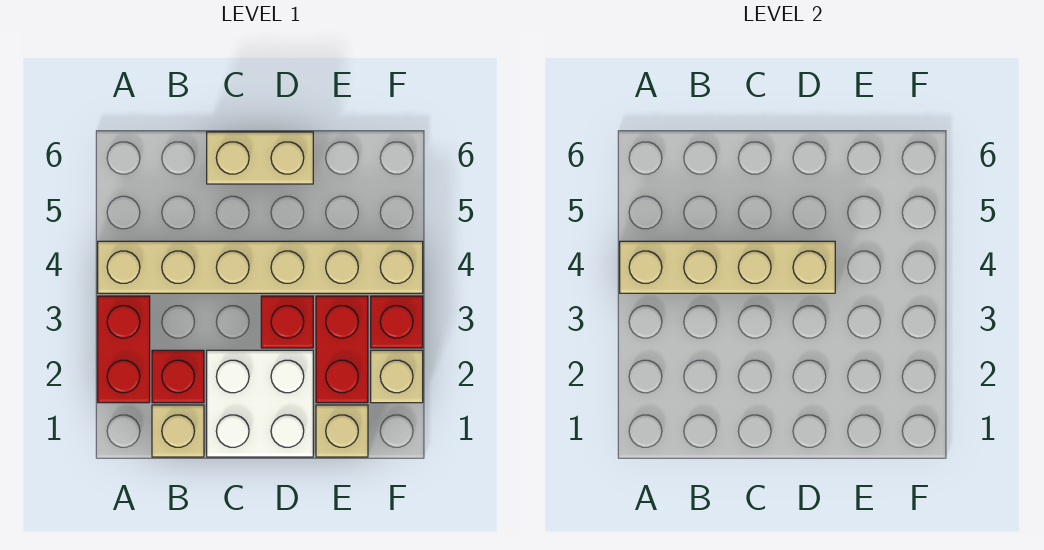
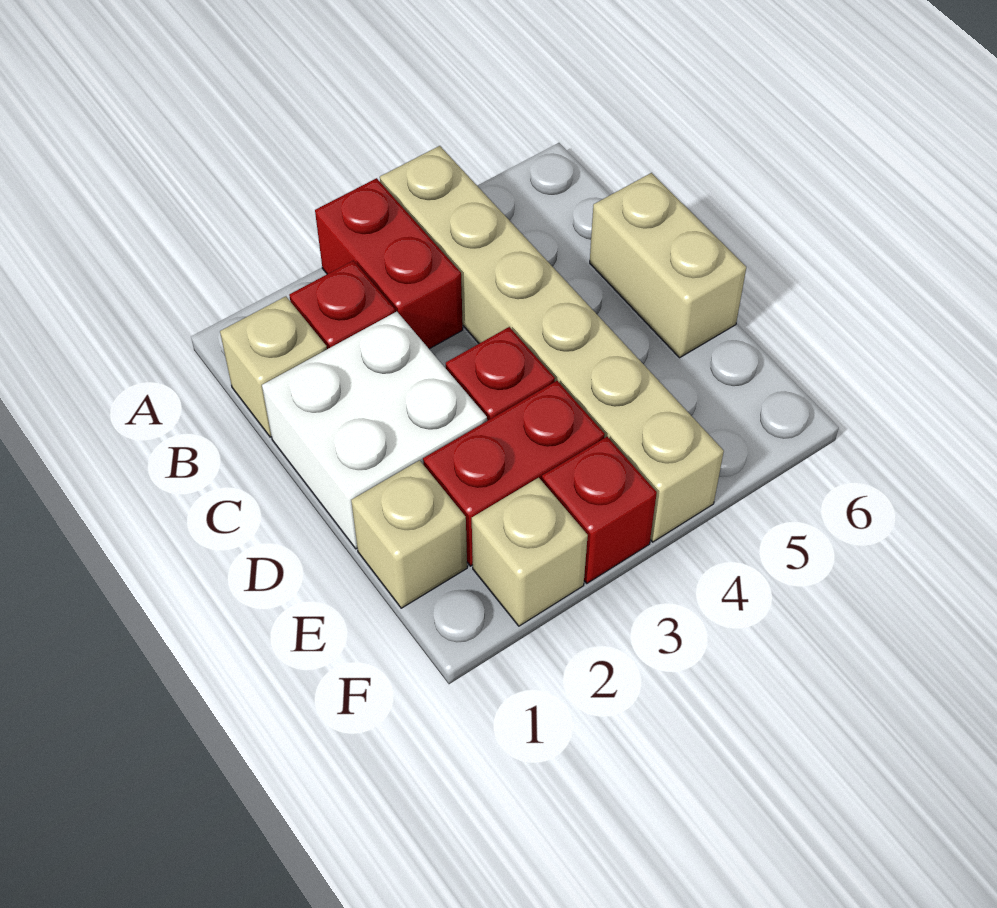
red 1x2 brick [98,296,150,403] -> red 1x2 brick turned to [315,178,463,349]
tan 1x4 brick [620,241,835,293] -> none

